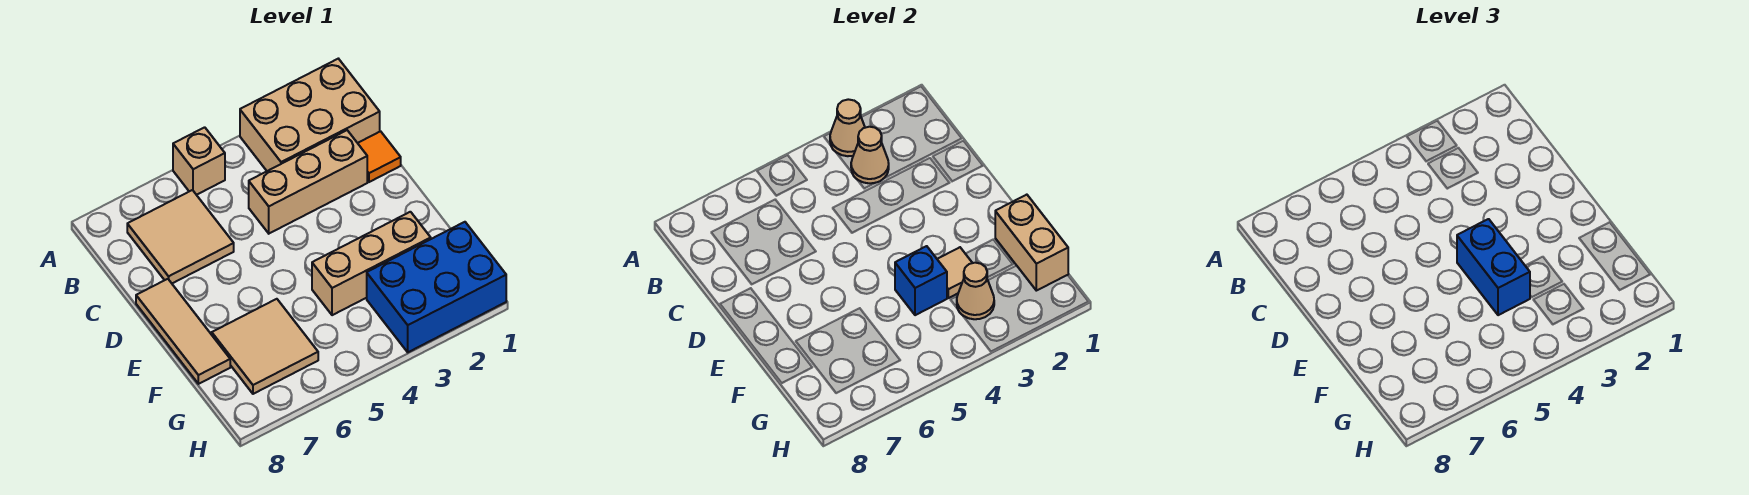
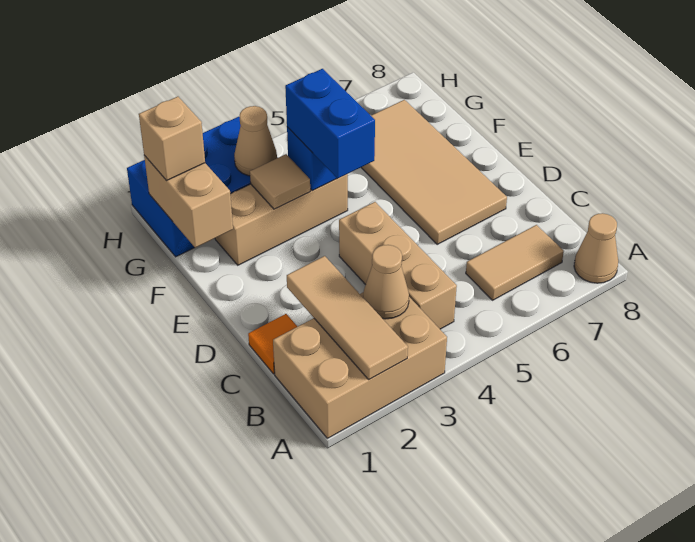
tan 1x1 cone [830,99,865,156] -> tan 1x1 cone moved to [574,213,618,283]
tan 1x1 brick [173,127,225,195] -> tan 1x1 brick moved to [139,97,205,181]
tan 2x2 tile [127,190,234,283] -> tan 1x2 tile [466,225,564,300]
tan 1x3 brick [249,130,367,233] -> tan 1x3 brick turned to [339,202,457,329]
tan 1x3 tile [136,279,230,384] -> tan 1x3 tile moved to [287,256,408,379]
tan 2x2 tile [212,299,318,394] -> tan 2x4 tile [361,100,507,244]

